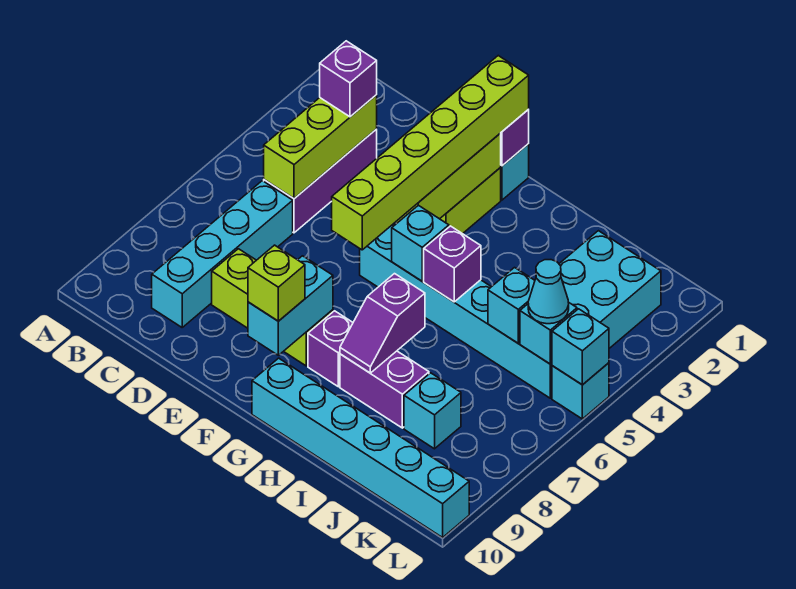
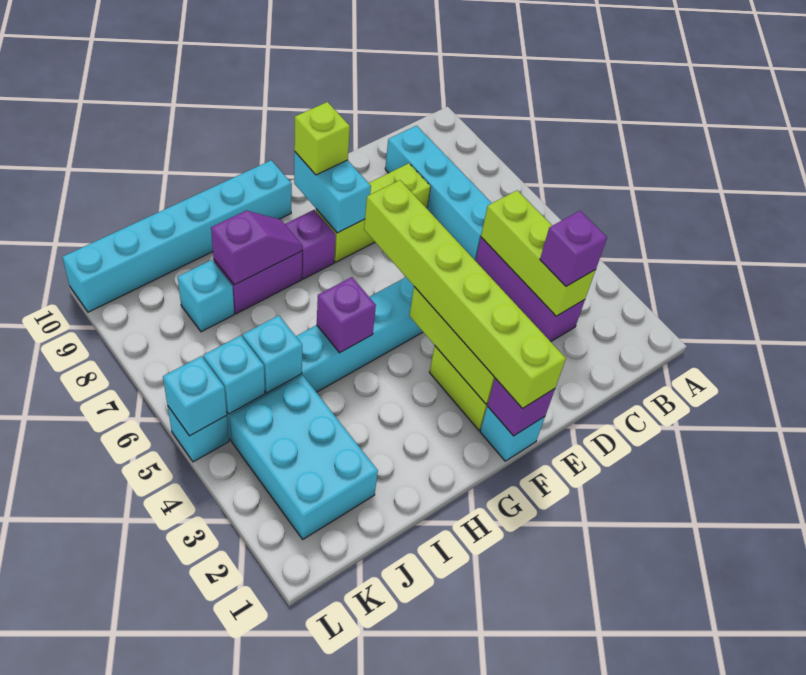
cyan 1x1 brick [392,205,449,281] -> none
purple 1x2 slope [340,274,425,373] -> purple 1x2 slope turned to [211,210,302,285]
cyan 1x1 cone [528,260,569,324] -> none

